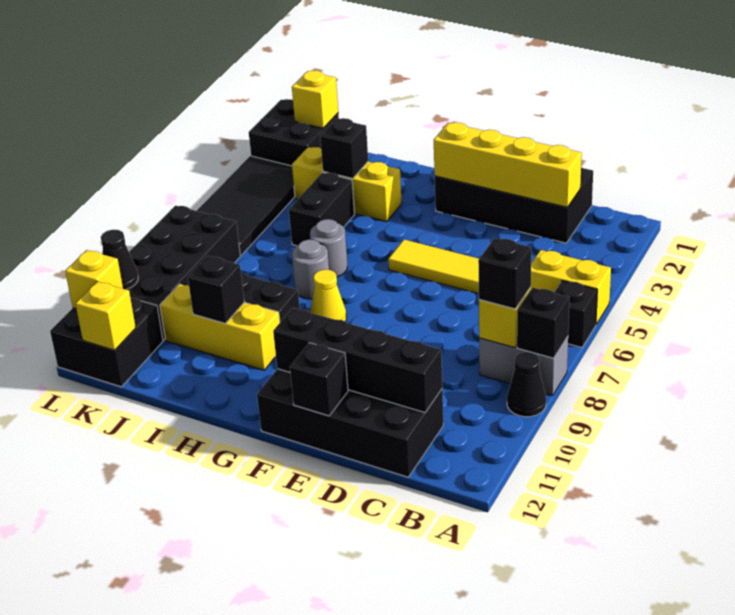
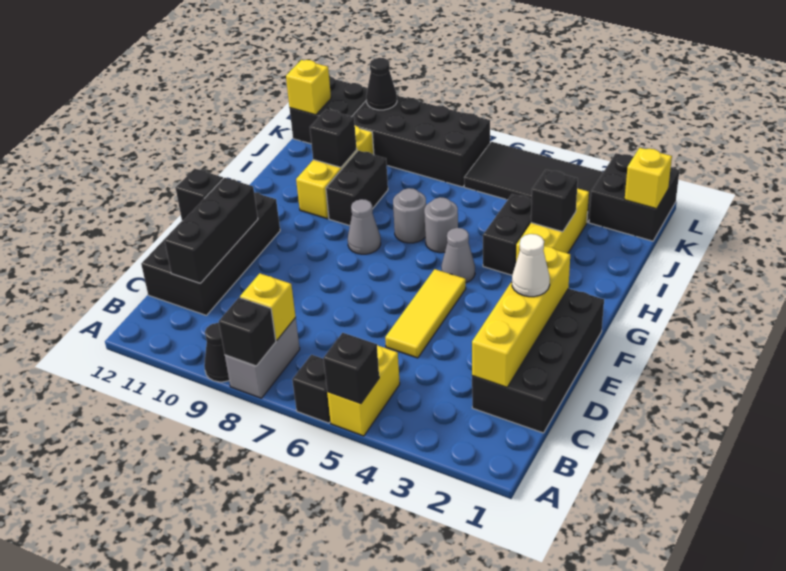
black 1x1 brick [478,238,531,309] -> black 1x1 brick moved to [323,333,379,404]
black 1x4 brick [273,308,442,413] -> black 1x3 brick [165,178,258,283]
none -> white 1x1 cone [512,234,550,297]
none -> grey 1x1 cone [441,228,475,283]
yellow 1x1 cone [310,270,346,322] -> grey 1x1 cone [348,199,381,254]
black 1x2 brick [289,173,354,246] -> black 1x2 brick turned to [483,194,532,275]
yellow 1x1 brick [65,250,123,309] -> none

